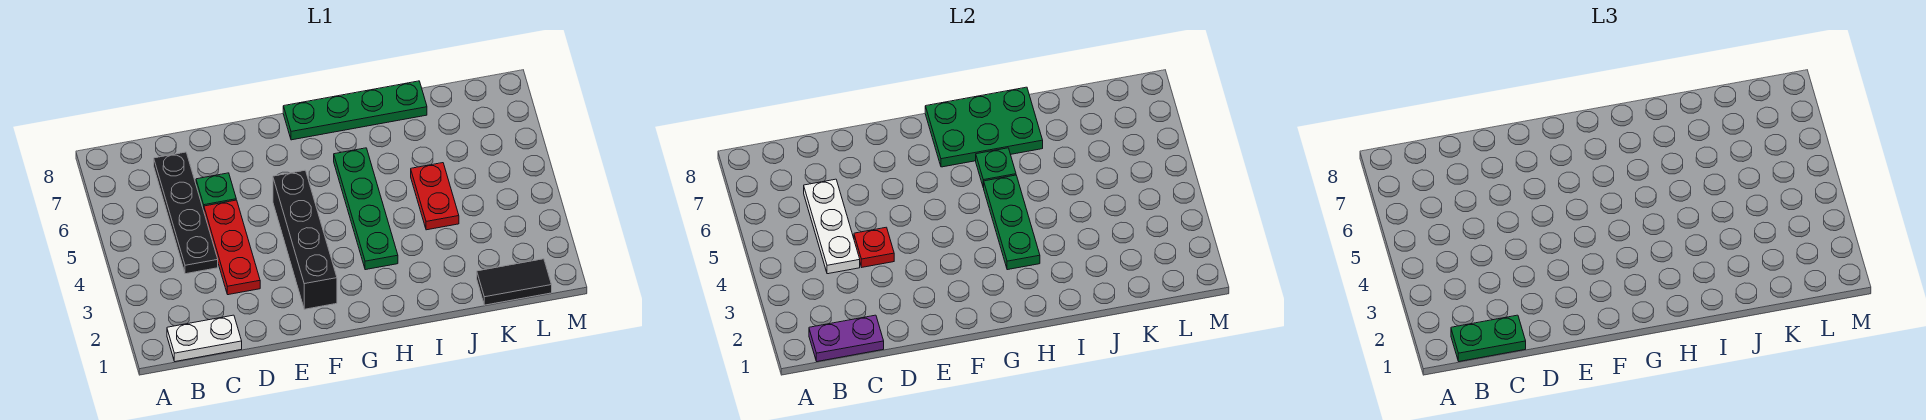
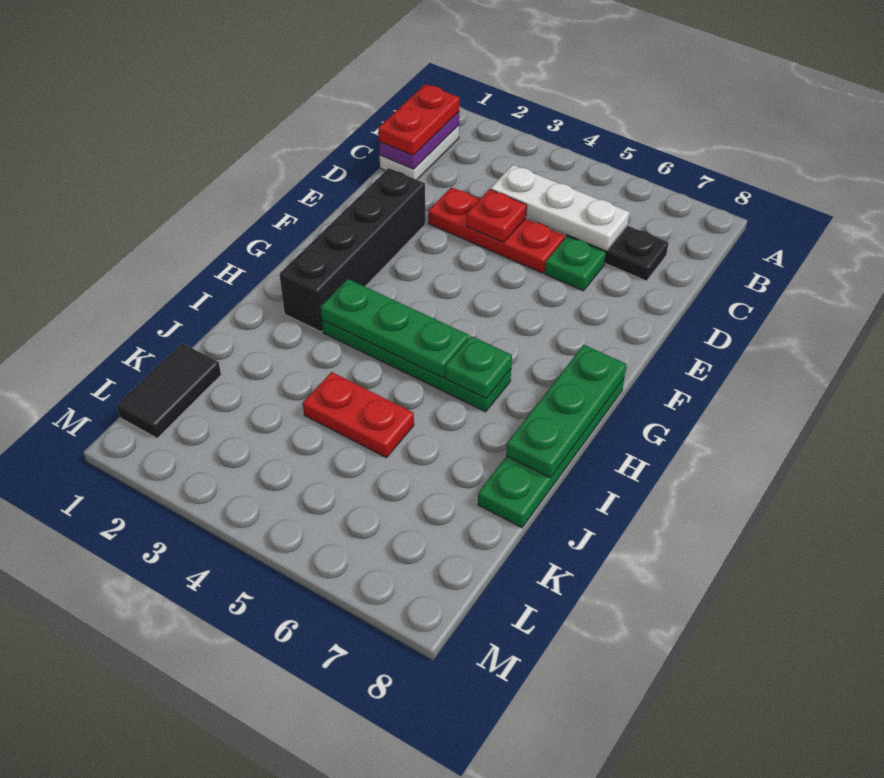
green 1x2 plate [1451,315,1526,362] -> red 1x2 plate [378,84,460,156]
black 1x4 brick [273,170,337,309] -> black 1x4 brick turned to [279,168,425,332]
green 2x3 plate [925,87,1043,167] -> green 1x3 plate [506,345,626,478]

